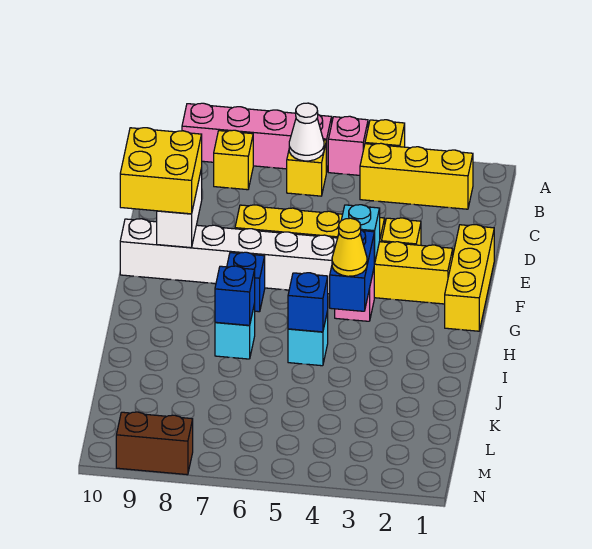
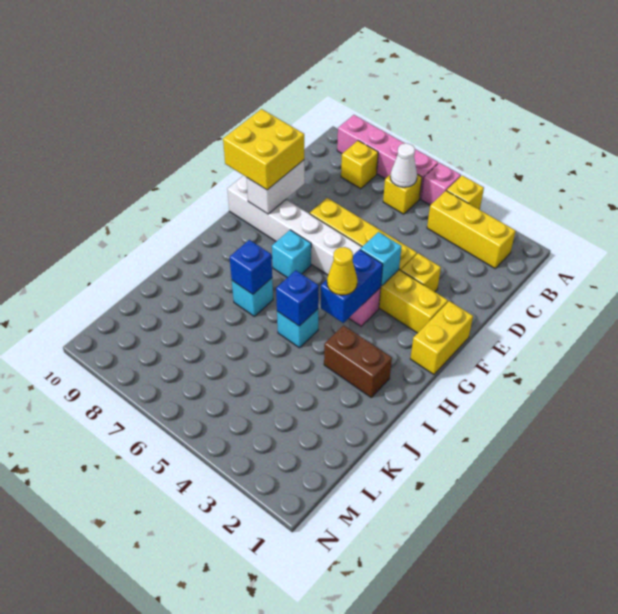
yellow 1x3 brick [445,225,494,331] -> yellow 1x2 brick [410,301,473,374]
blue 1x1 brick [227,252,265,312] -> cyan 1x1 brick [272,230,311,278]
brown 1x2 brick [116,412,193,475] -> brown 1x2 brick moved to [324,325,392,397]

